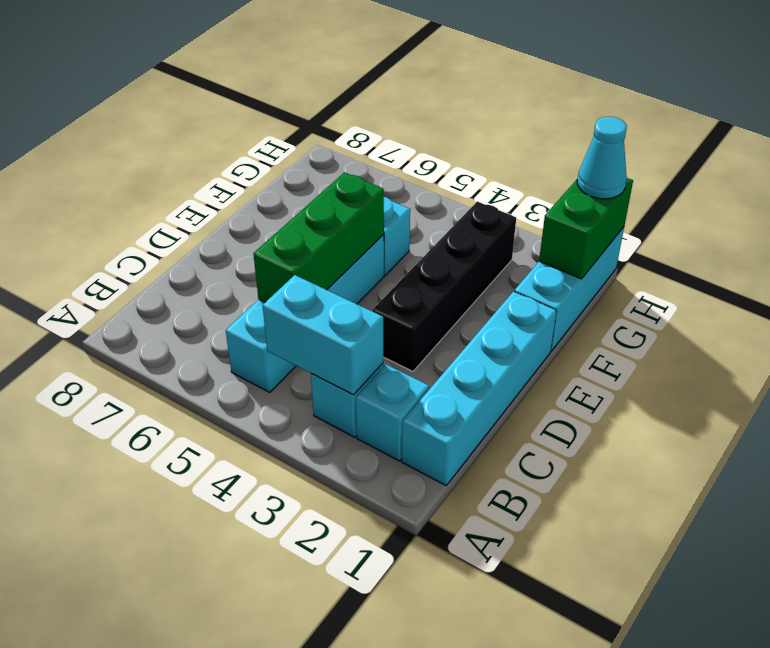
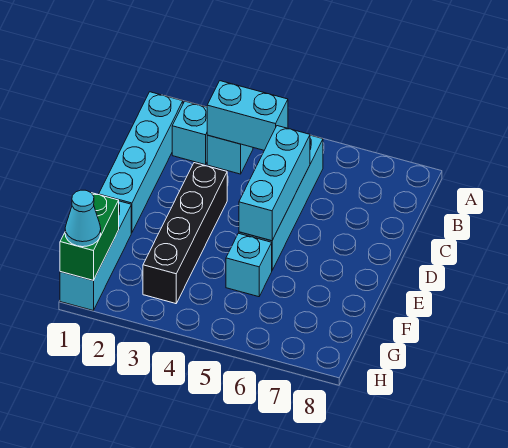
green 1x3 brick [253,172,384,302] -> cyan 1x3 brick [239,126,310,241]

